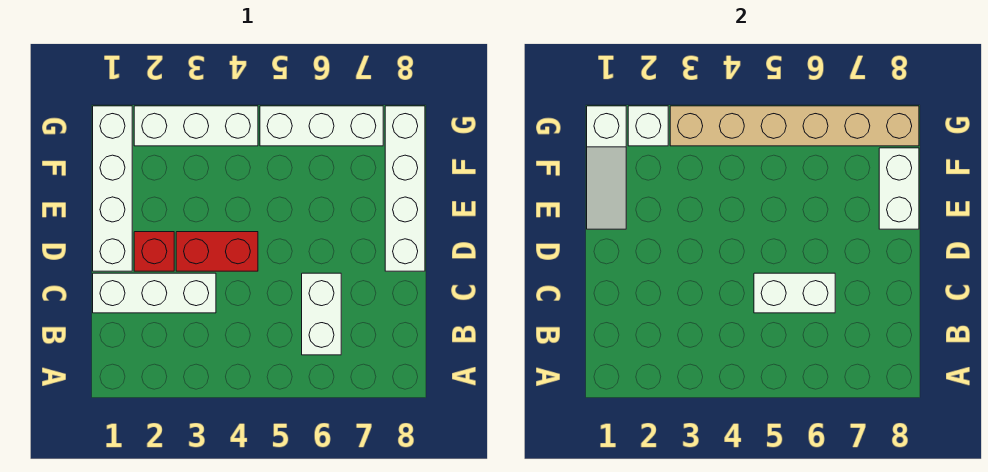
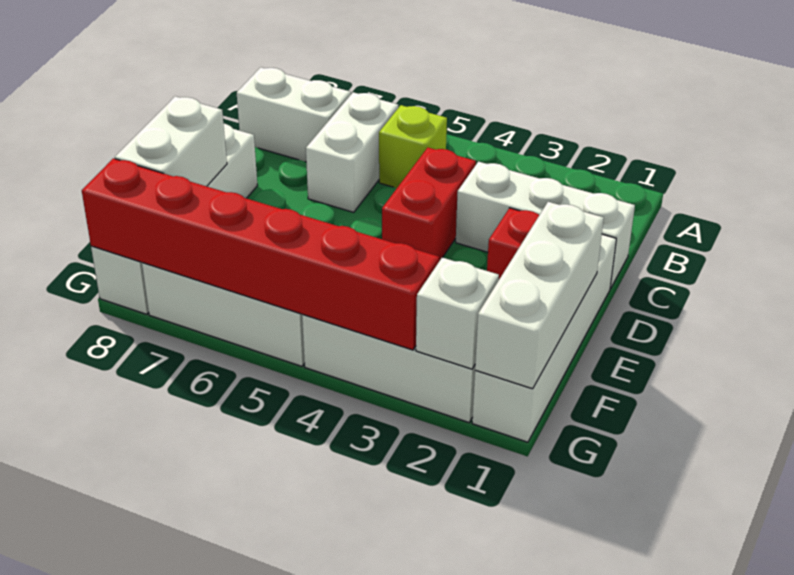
none -> lime 1x1 brick [379,105,447,188]
white 1x2 brick [754,273,835,313] -> white 1x2 brick moved to [237,67,351,162]
red 1x2 brick [176,232,258,271] -> red 1x2 brick turned to [382,148,476,261]
white 1x3 slope [587,106,626,229] -> white 1x3 brick [475,202,604,389]
tan 1x6 brick [670,106,919,146] -> red 1x6 brick [82,158,439,350]

